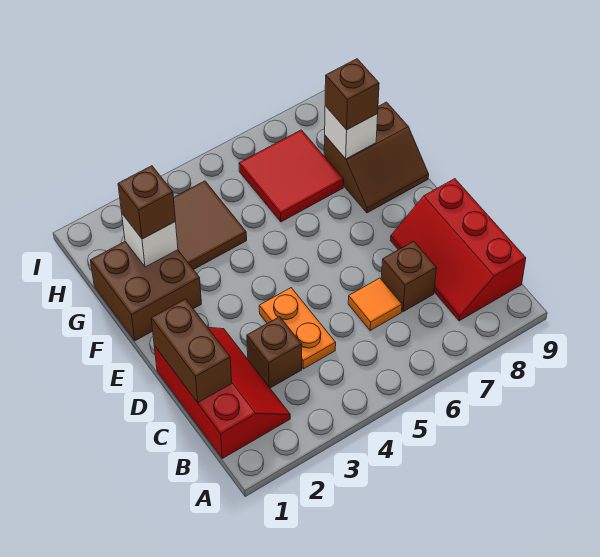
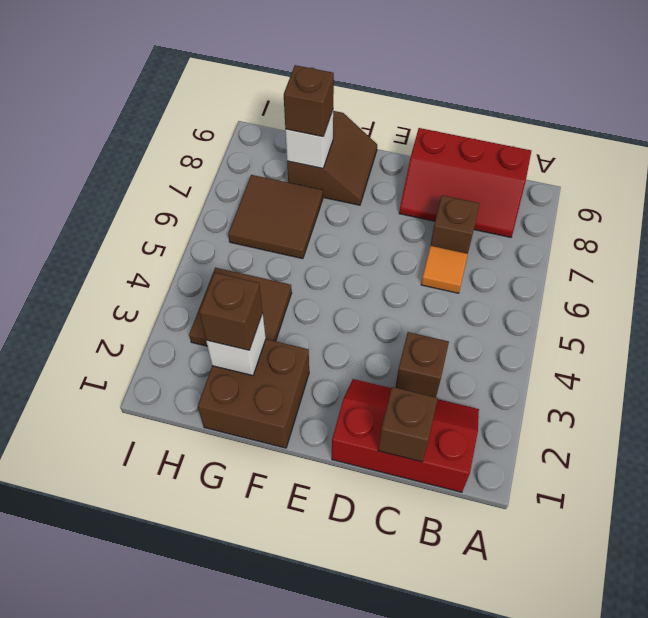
brown 1x2 brick [151,299,232,403] -> brown 1x1 brick [378,387,438,462]
orange 1x2 plate [259,288,336,369] -> none
red 2x2 tile [239,130,344,222] -> brown 2x2 tile [228,175,323,259]

